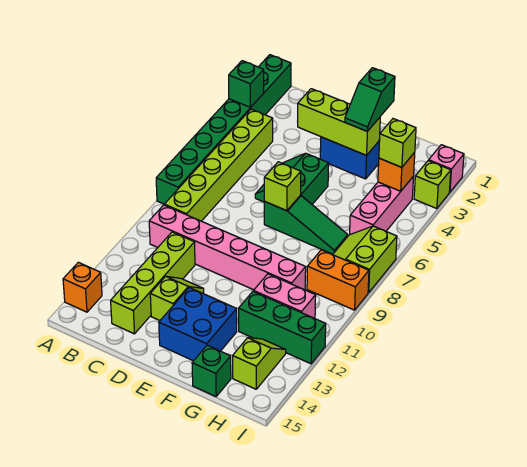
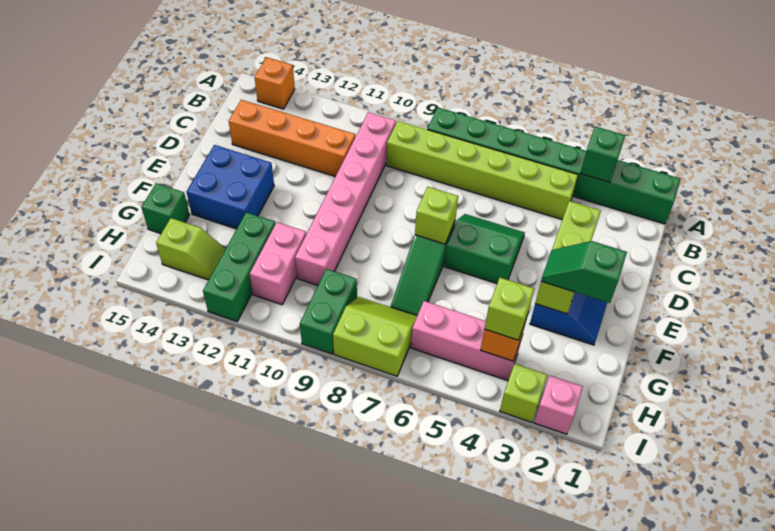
lime 1x4 brick [111,232,195,334] -> orange 1x4 brick [229,100,355,177]
lime 1x2 slope [150,276,204,321] -> none
orange 1x2 brick [307,250,369,310] -> green 1x2 brick [300,269,357,354]

